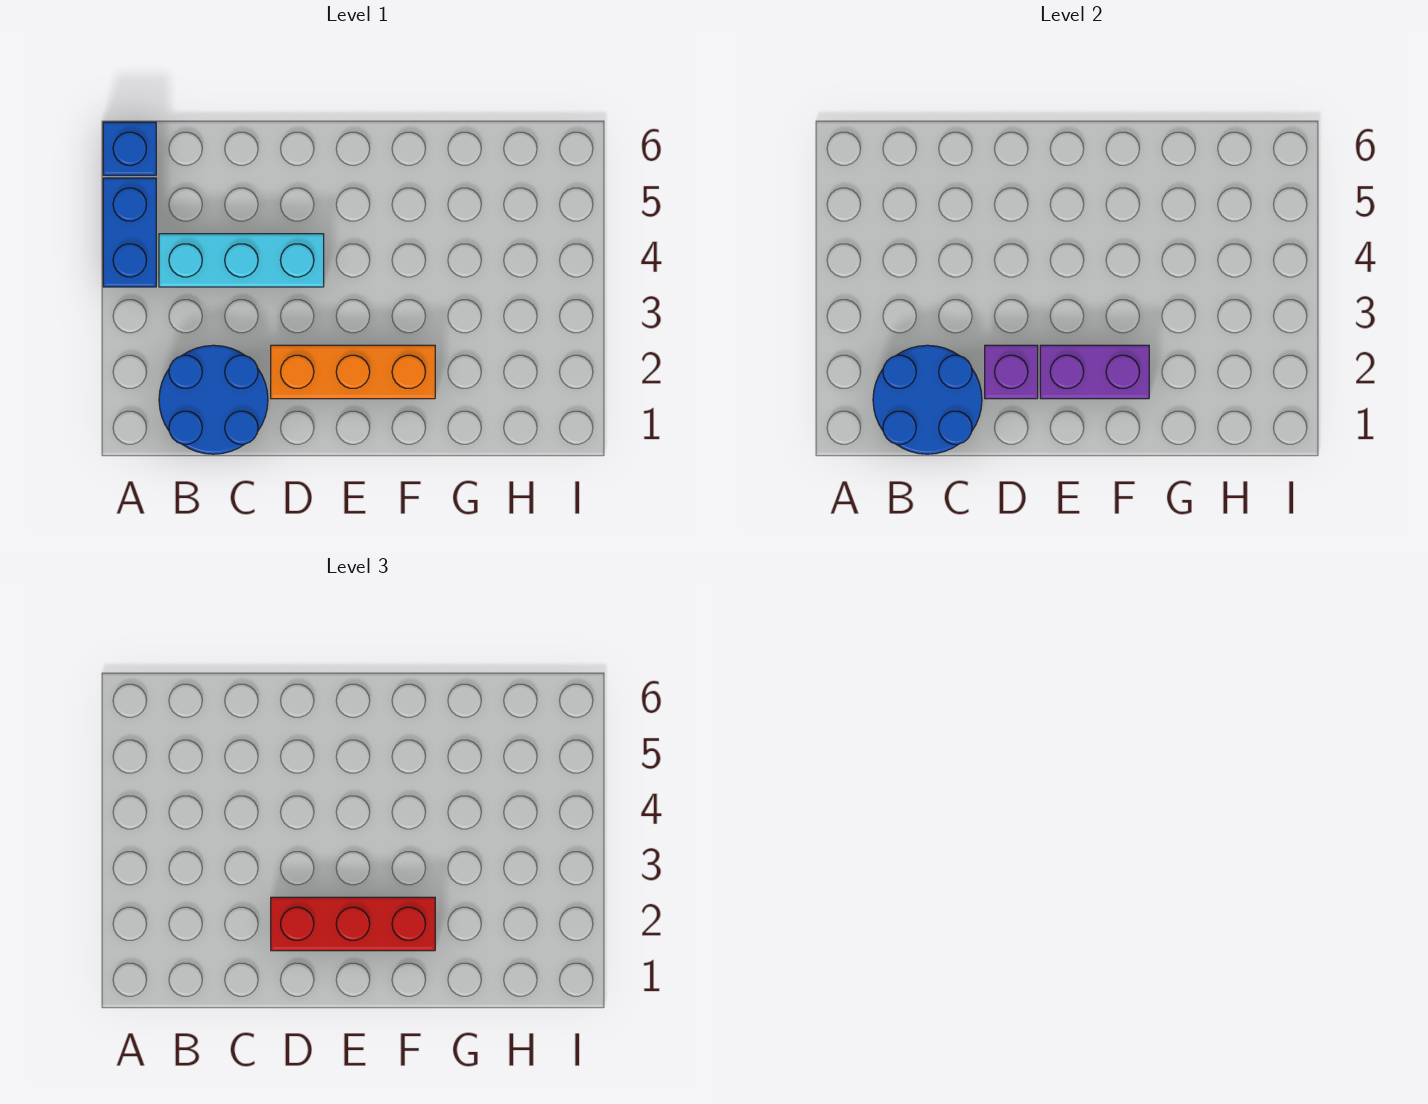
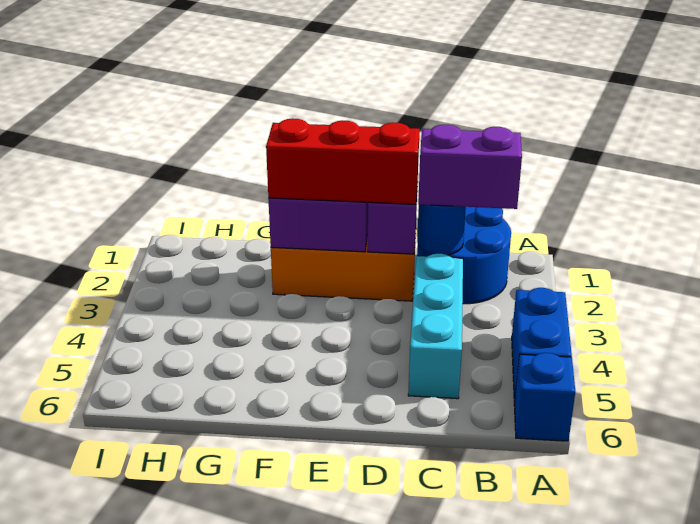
blue 2x2 round brick [873,345,982,454] -> blue 1x1 round brick [417,205,466,255]
none -> purple 1x2 brick [418,125,522,209]
cyan 1x3 brick [159,234,324,287] -> cyan 1x3 brick turned to [408,254,463,399]

